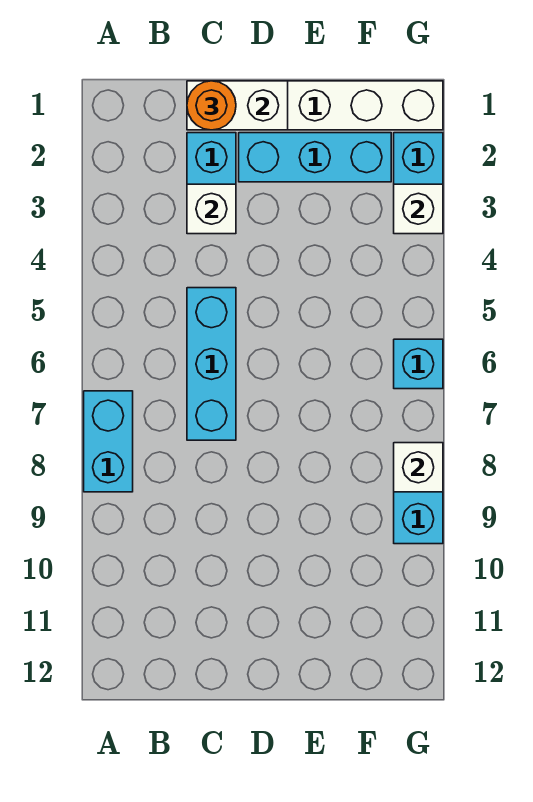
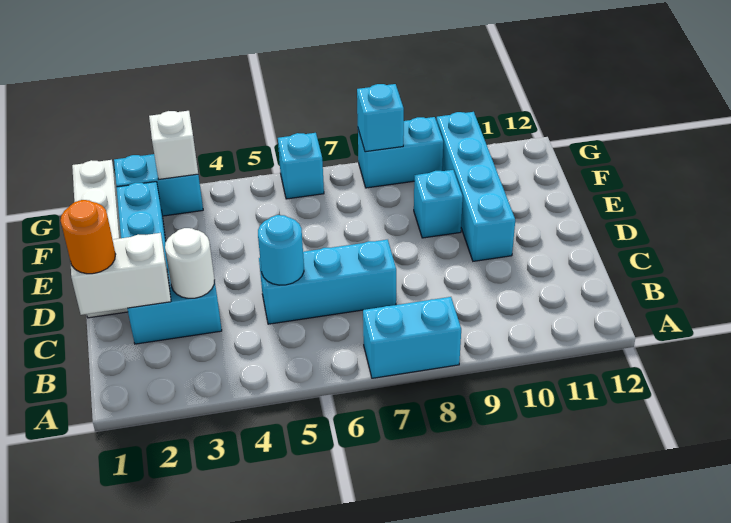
white 1x2 brick [187,81,288,130] -> white 1x2 brick turned to [71,233,171,315]
white 1x1 brick [187,184,236,234] -> white 1x1 round brick [165,228,215,298]
none -> cyan 1x1 round brick [258,215,304,285]
none -> cyan 1x4 brick [437,112,515,261]
none -> cyan 1x1 brick [414,170,463,238]
white 1x1 brick [394,443,443,492] -> cyan 1x1 brick [357,84,404,152]

